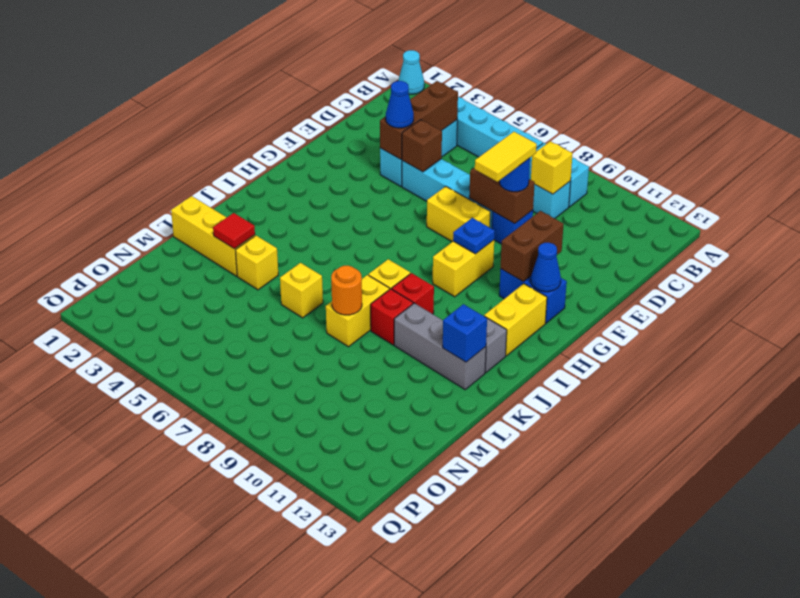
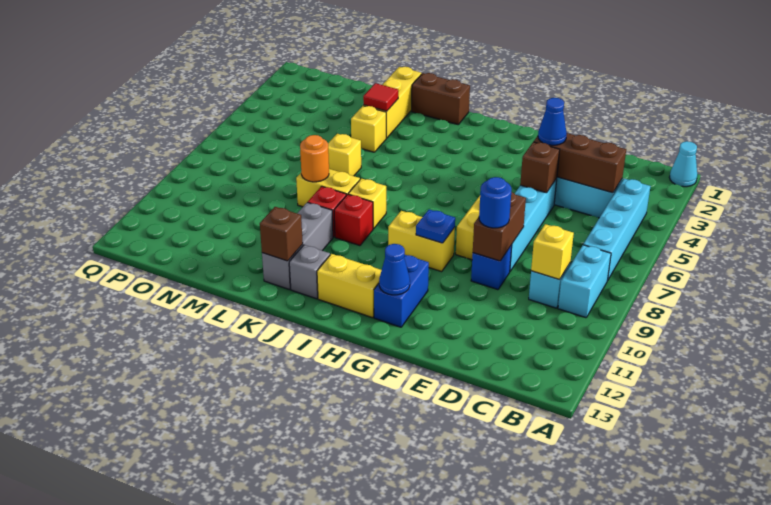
yellow 1x2 tile [475,132,537,182] -> none
brown 1x2 brick [501,211,563,282] -> brown 1x2 brick moved to [412,73,470,124]
blue 1x1 brick [443,304,487,362] -> brown 1x1 brick [260,207,303,261]

